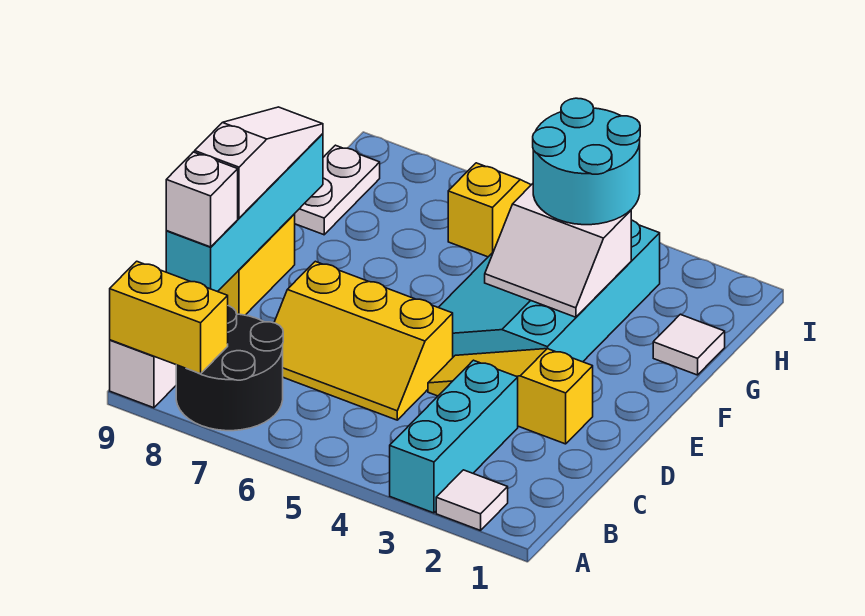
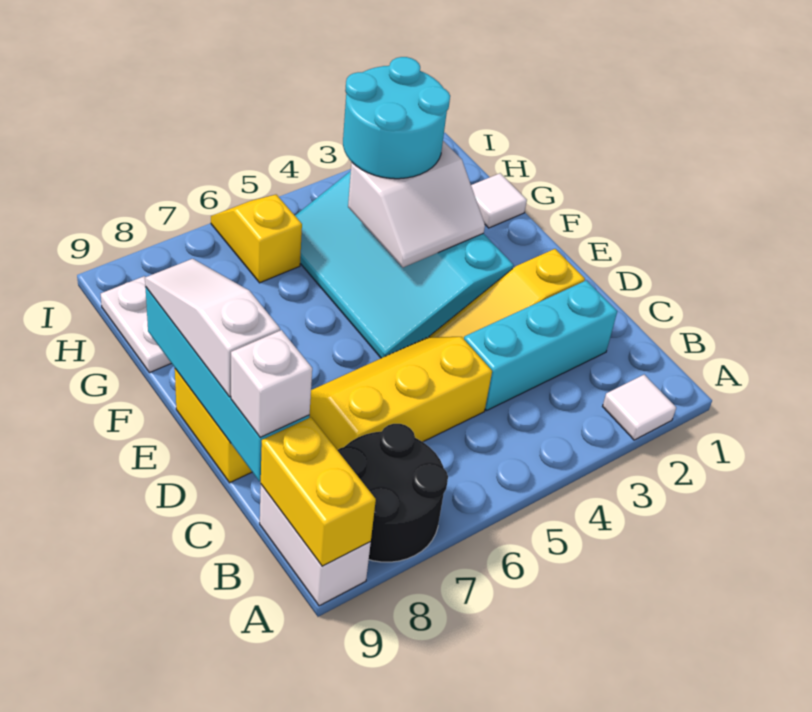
cyan 1x3 brick [390,360,518,513] -> cyan 1x3 brick turned to [464,280,617,411]
yellow 1x2 brick [110,261,228,374] -> yellow 1x2 brick turned to [261,417,376,566]
yellow 2x3 slope [274,261,453,420] -> yellow 2x3 slope turned to [309,337,492,450]

